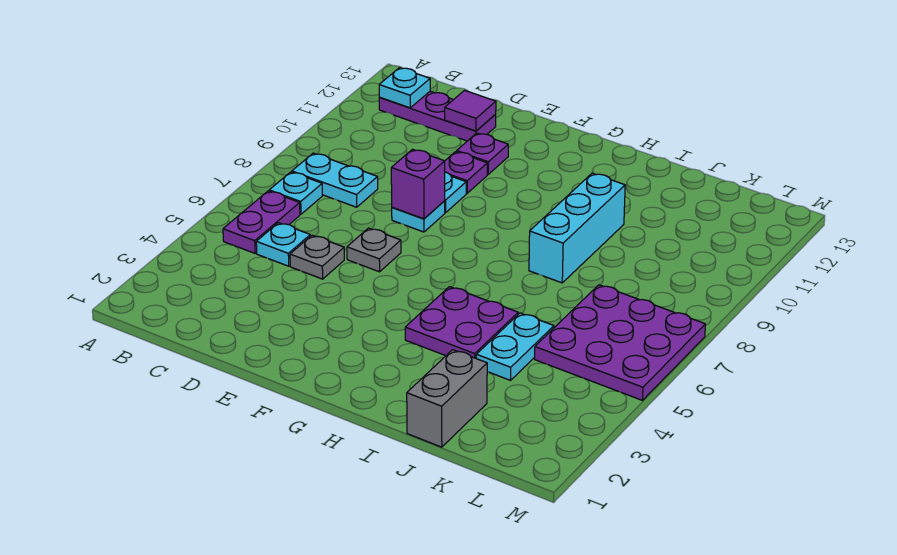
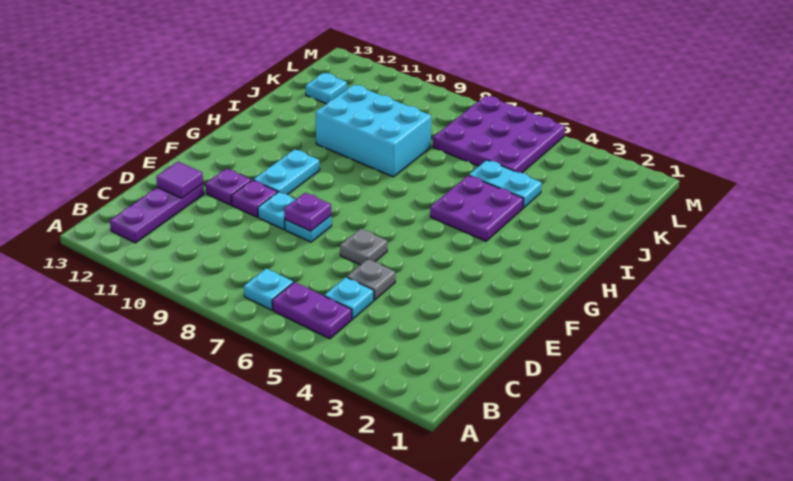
cyan 1x2 plate [292,153,378,207] -> cyan 1x2 plate moved to [253,149,320,195]
cyan 1x1 plate [379,68,430,108] -> cyan 1x1 plate moved to [306,73,347,104]
purple 1x1 brick [391,149,445,219] -> purple 1x1 plate [284,193,331,231]
cyan 1x3 brick [529,173,625,283] -> cyan 2x3 brick [315,85,431,177]
grey 1x2 brick [407,350,487,447] -> none

